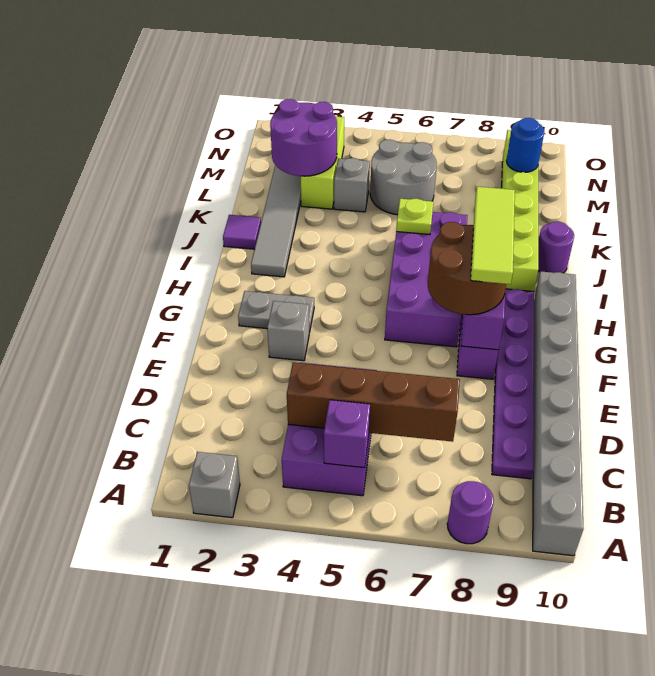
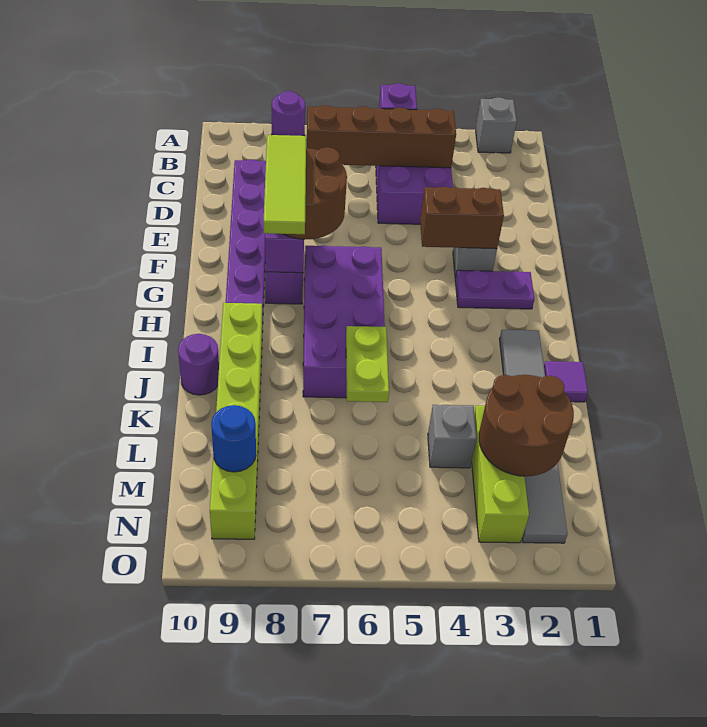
grey 1x8 brick [533,271,584,556] -> none
none -> brown 1x2 brick [420,187,504,249]
grey 1x2 plate [238,291,314,332] -> purple 1x2 plate [455,270,534,309]
lime 1x1 plate [396,199,433,235] -> lime 1x2 plate [346,326,389,402]
purple 2x2 round brick [270,99,337,176] -> brown 2x2 round brick [479,375,574,476]
grey 2x2 round brick [370,140,437,215] -> none

